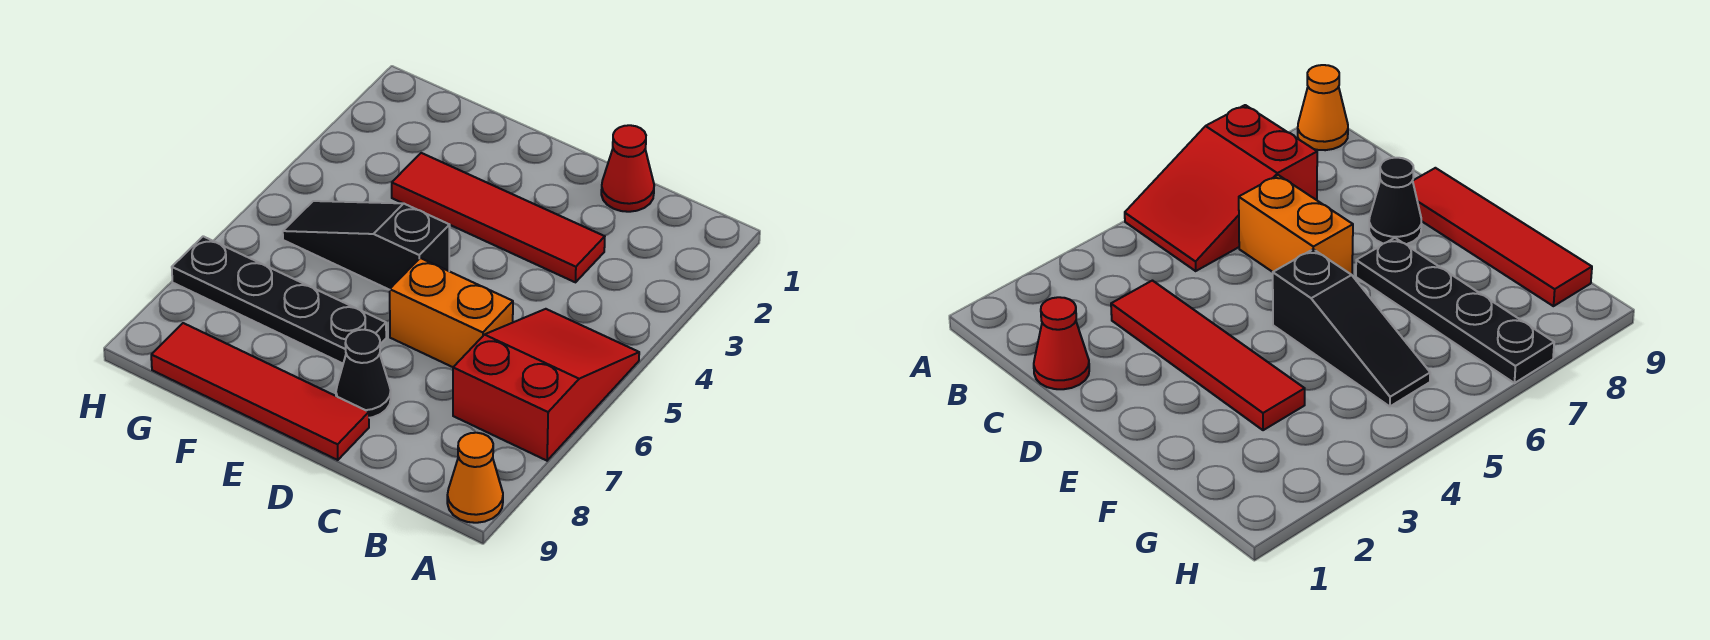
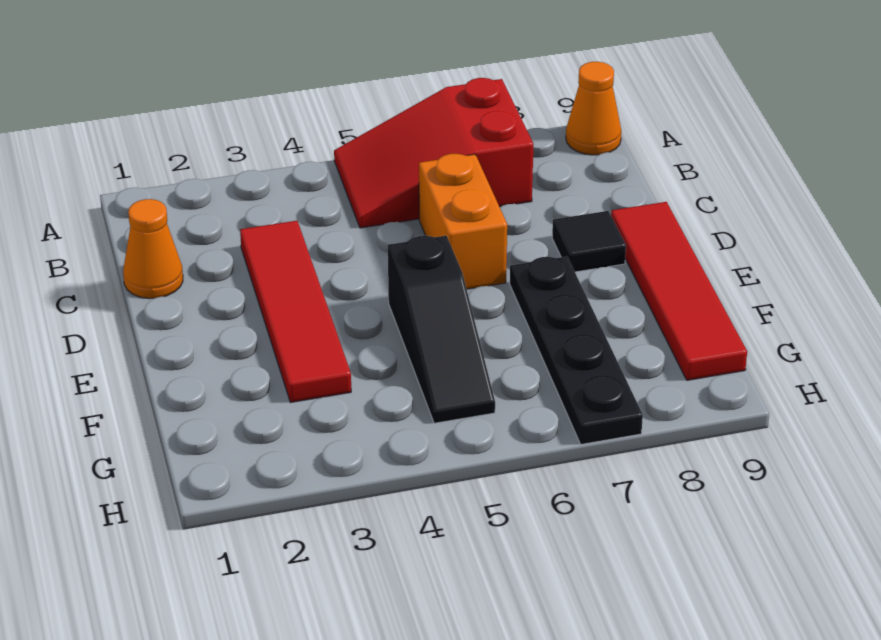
red 1x1 cone [601,125,654,212] -> orange 1x1 cone [123,199,183,299]
black 1x1 cone [336,330,391,418] -> black 1x1 tile [552,211,626,272]

